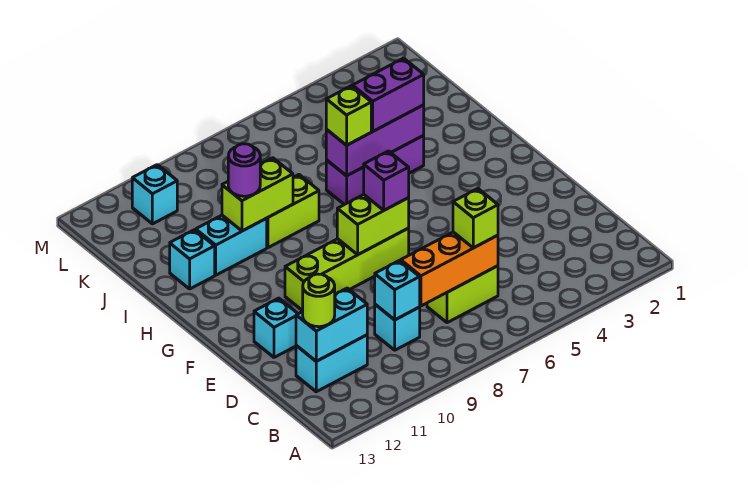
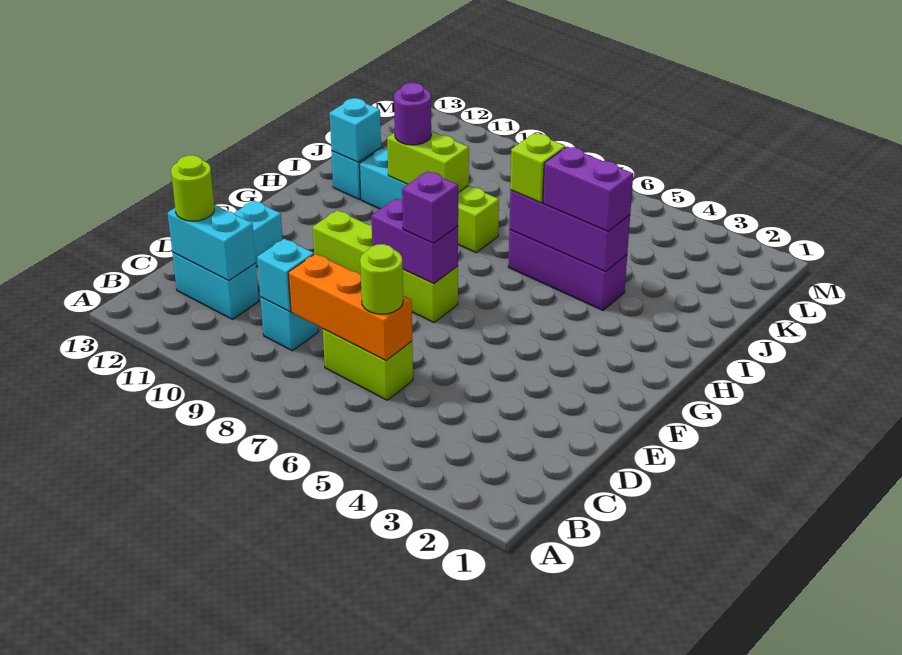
lime 1x1 brick [453,189,498,248] -> lime 1x1 round brick [360,244,403,314]
lime 1x2 brick [337,195,409,255] -> purple 1x2 brick [371,198,458,284]
cyan 1x1 brick [132,165,177,224] -> cyan 1x1 brick moved to [330,98,381,162]

